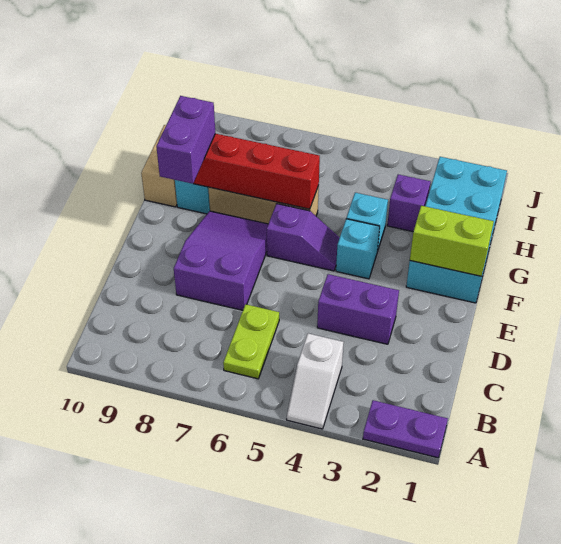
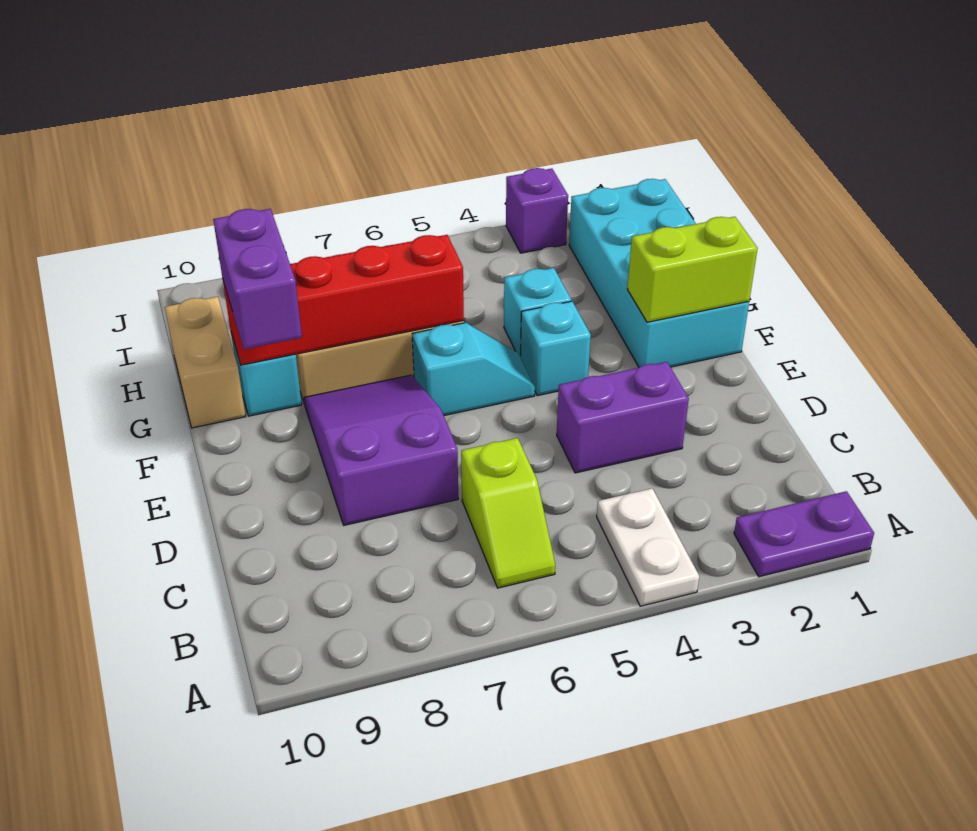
white 1x2 slope [287,333,344,429] -> white 1x2 plate [597,488,699,606]
lime 1x2 plate [223,304,279,379] -> lime 1x2 slope [461,438,555,588]
purple 1x2 slope [267,204,340,271] -> cyan 1x2 slope [412,323,535,415]
purple 1x1 brick [387,174,431,232] -> purple 1x1 brick moved to [506,168,568,253]

